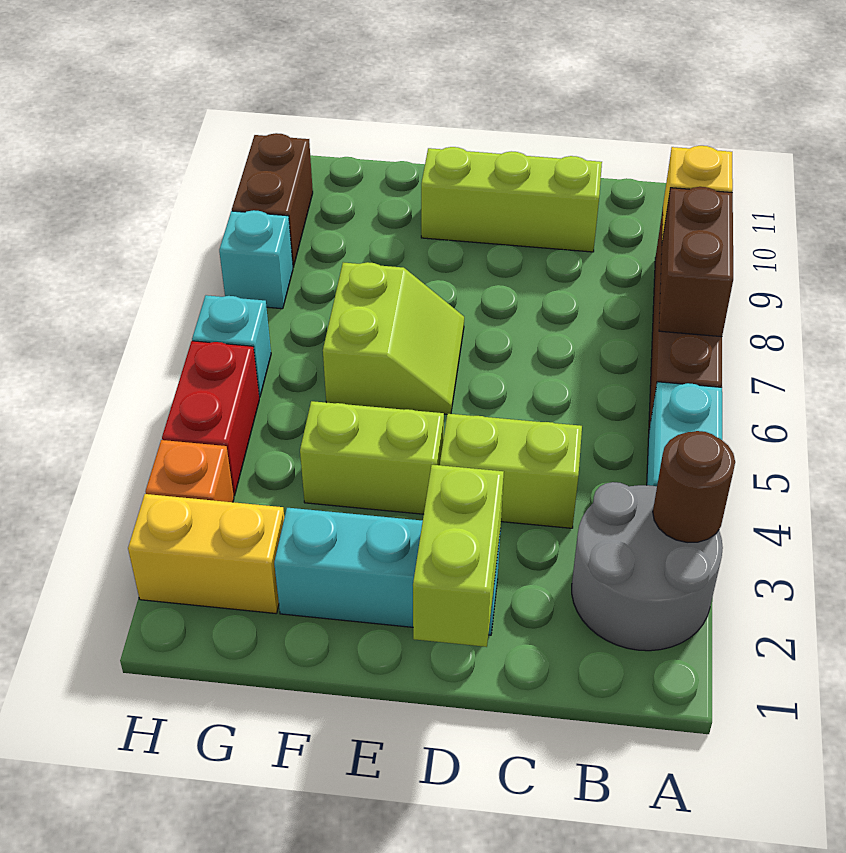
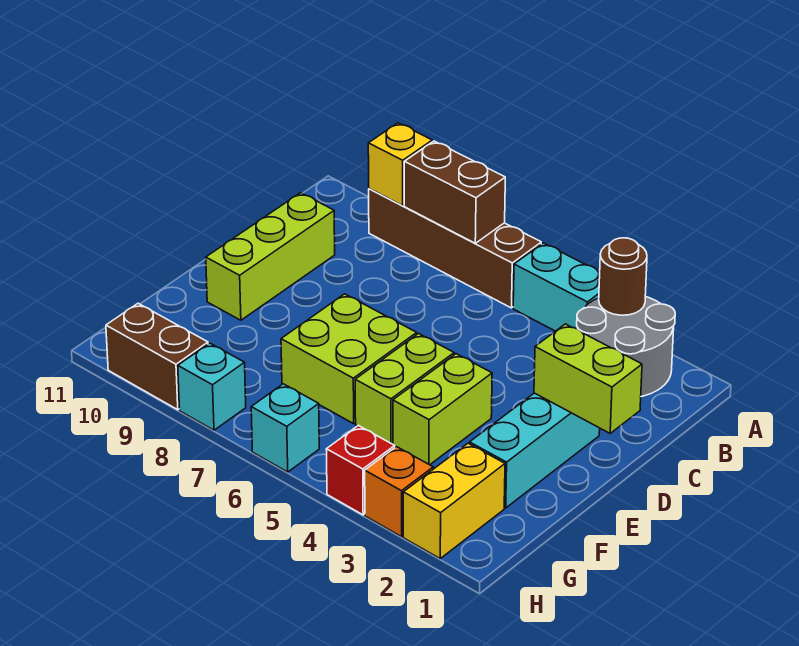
lime 1x2 brick [440,414,582,528] -> lime 1x2 brick moved to [355,334,454,444]
lime 2x2 slope [323,262,464,414] -> lime 2x2 brick [281,294,417,424]
red 1x2 brick [162,341,259,496] -> red 1x1 brick [326,425,395,515]

